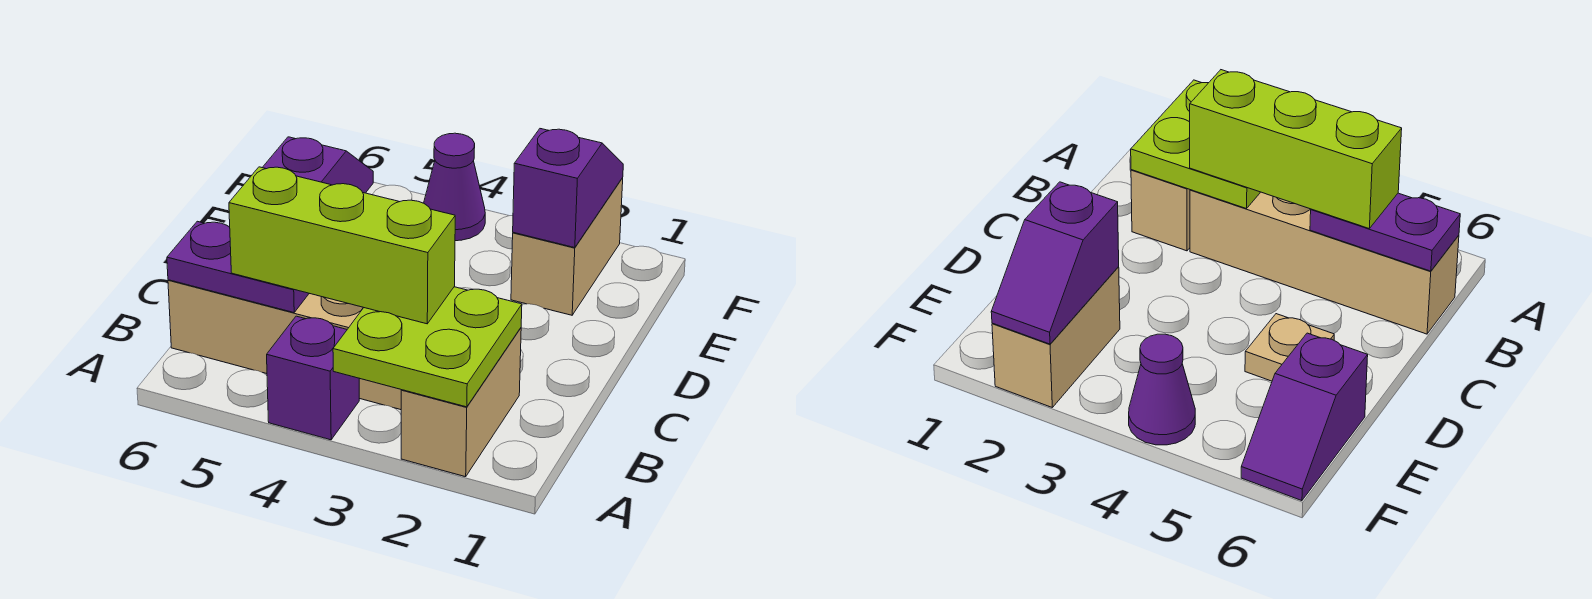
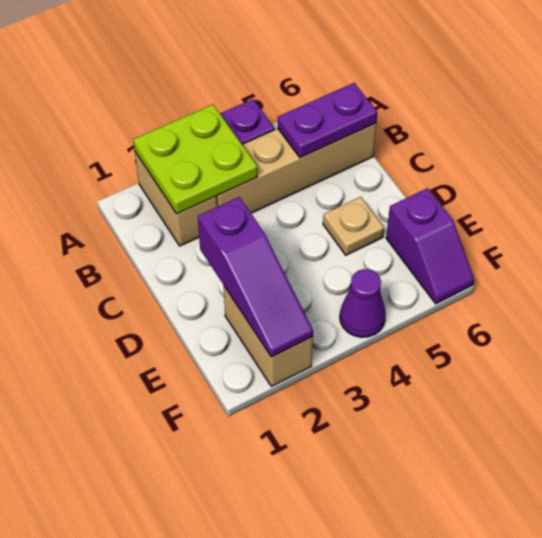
lime 1x3 brick [229,167,455,324] -> none
purple 1x2 slope [513,129,623,248] -> purple 1x3 slope [198,197,313,357]

